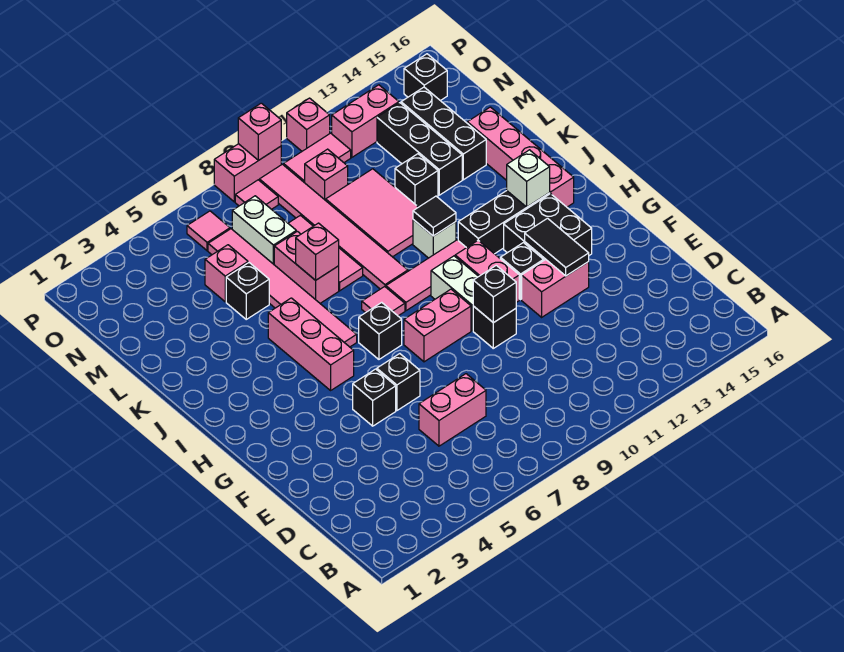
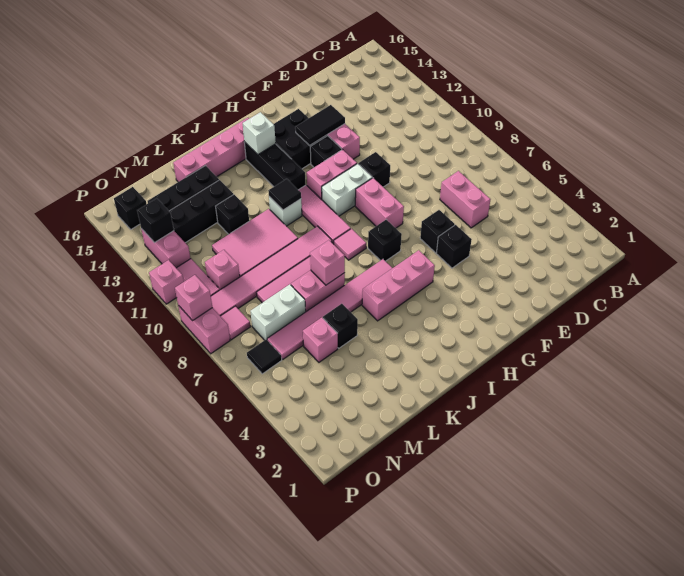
black 1x1 brick [473,265,516,323] -> black 1x1 brick moved to [137,198,174,243]
pink 1x1 tile [187,211,230,251] -> black 1x1 tile [247,339,282,374]

